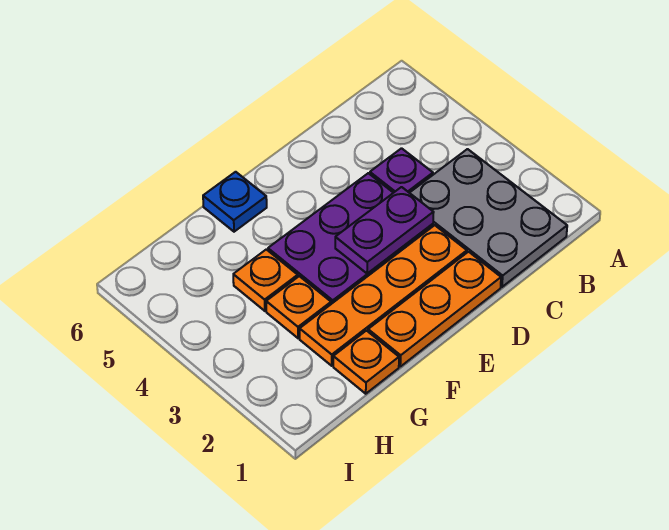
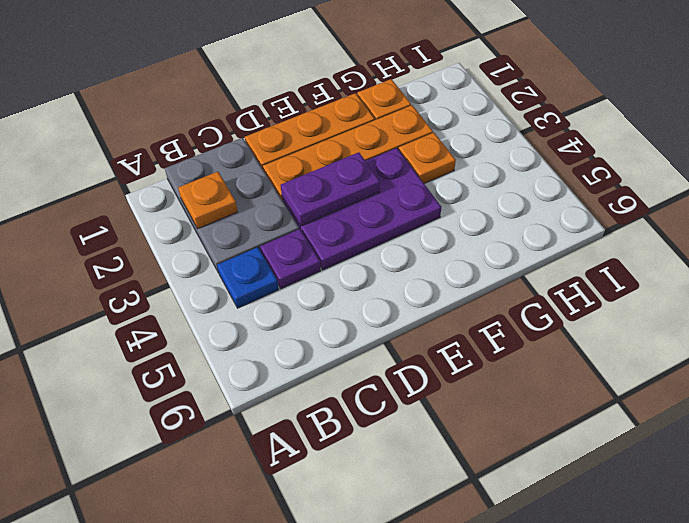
blue 1x1 plate [203,172,267,232] -> blue 1x1 plate moved to [217,247,279,308]
orange 1x1 plate [233,249,298,311] -> orange 1x1 plate moved to [178,172,238,229]

